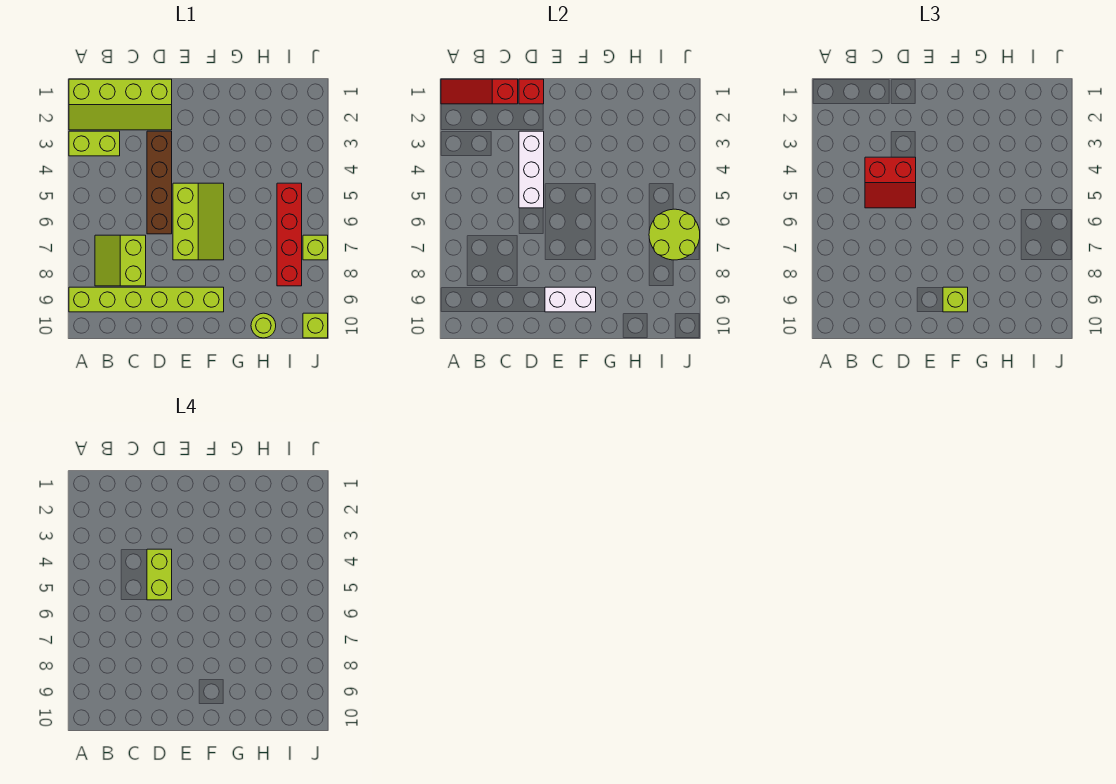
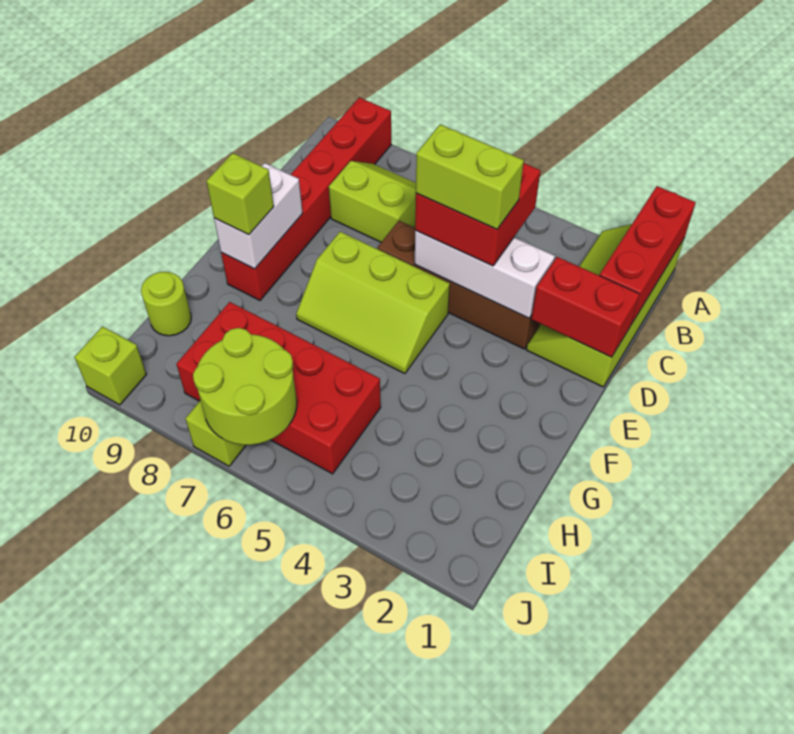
red 1x3 slope [441,79,518,104] -> red 1x3 brick [599,186,696,324]
lime 1x2 brick [69,131,120,156] -> none
lime 1x6 brick [69,287,224,312] -> red 1x6 brick [221,97,391,300]
red 2x2 slope [865,157,916,208] -> red 2x2 brick [415,163,541,266]
red 1x1 brick [519,79,544,104] -> red 1x2 brick [531,257,639,357]
red 1x4 brick [277,183,302,286] -> red 2x4 brick [176,302,381,474]

